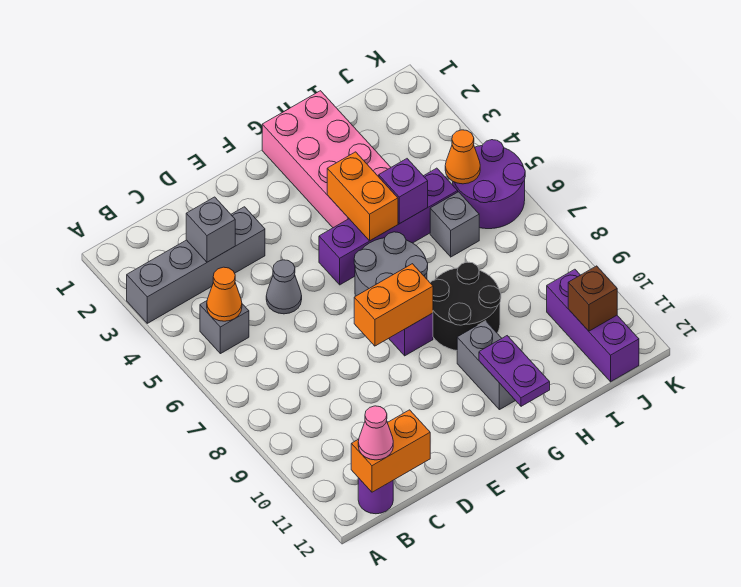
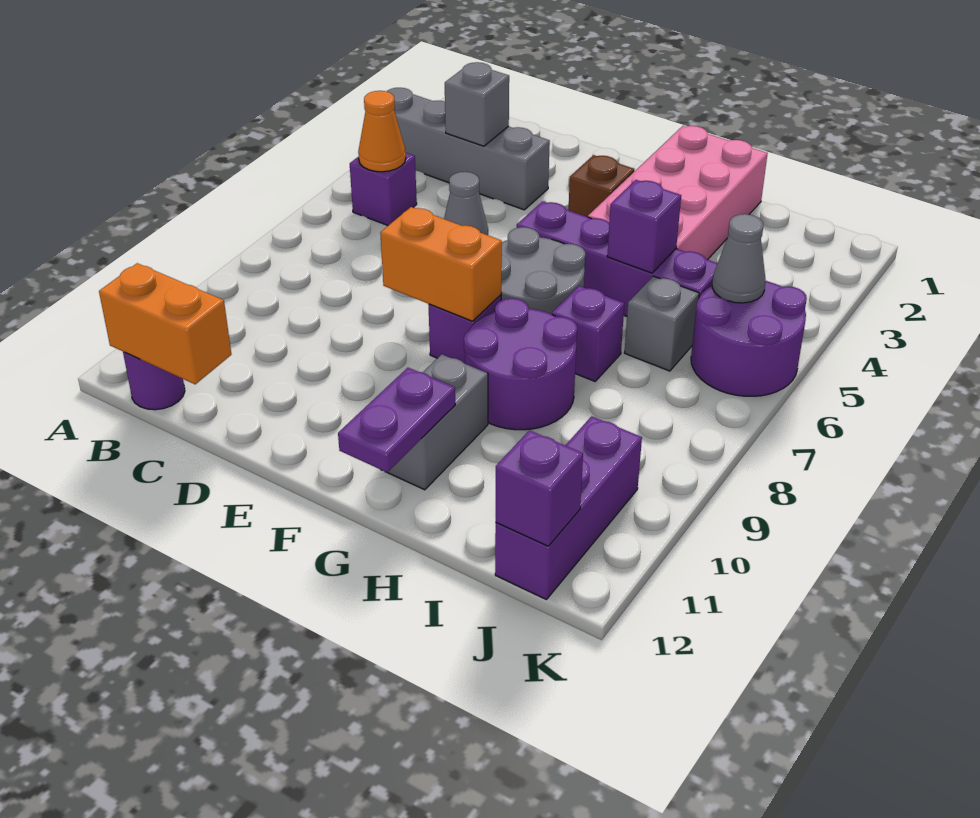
grey 1x1 brick [200,301,249,354] -> purple 1x1 brick [350,153,417,225]
pink 1x1 cone [358,406,393,460] -> none
orange 1x2 brick [327,152,398,241] -> none
black 2x2 round brick [430,262,501,350] -> purple 2x2 round brick [464,298,577,430]
none -> purple 1x1 brick [552,286,624,381]
orange 1x1 cone [445,130,480,184] -> grey 1x1 cone [712,214,766,303]
brown 1x1 brick [568,266,617,331] -> brown 1x1 brick moved to [569,155,634,217]
none -> purple 1x1 brick [496,430,583,546]

